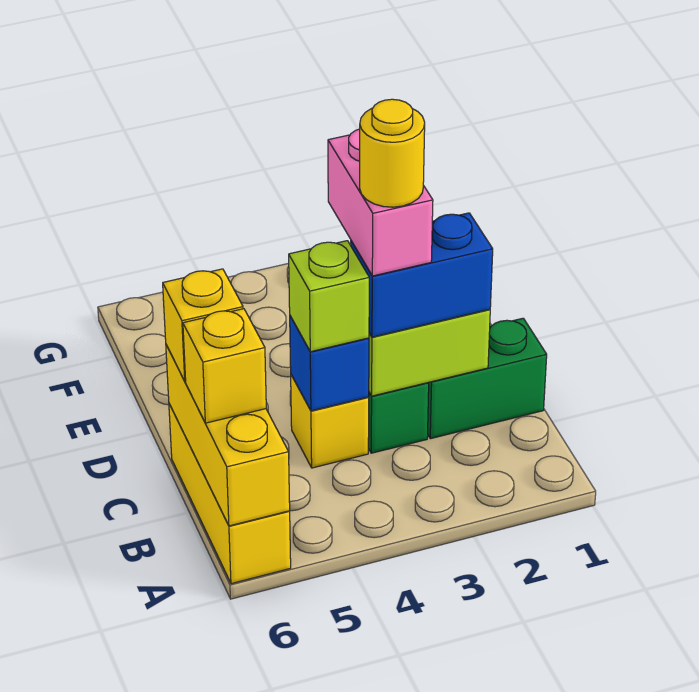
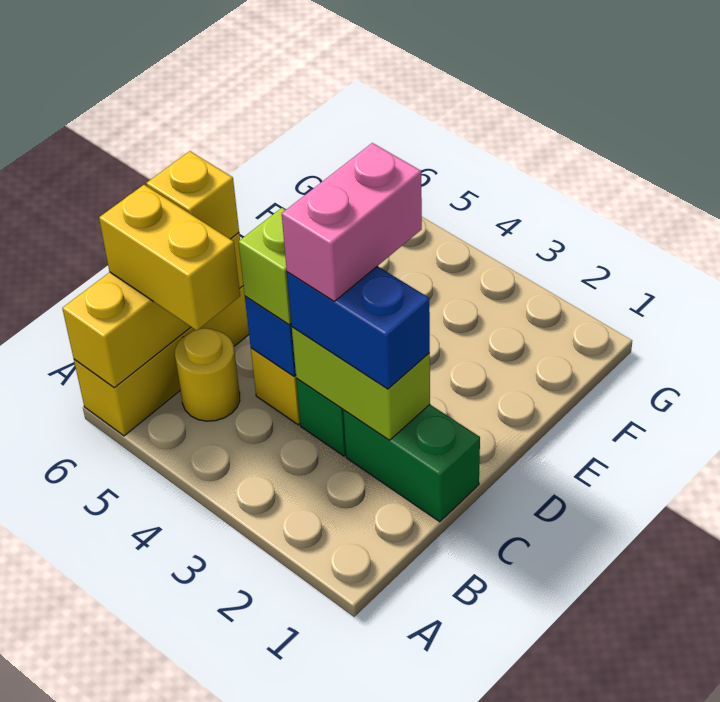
yellow 1x1 brick [183,309,266,423] -> yellow 1x2 brick [99,185,240,330]
yellow 1x1 round brick [360,99,425,207] -> yellow 1x1 round brick moved to [175,328,240,421]

